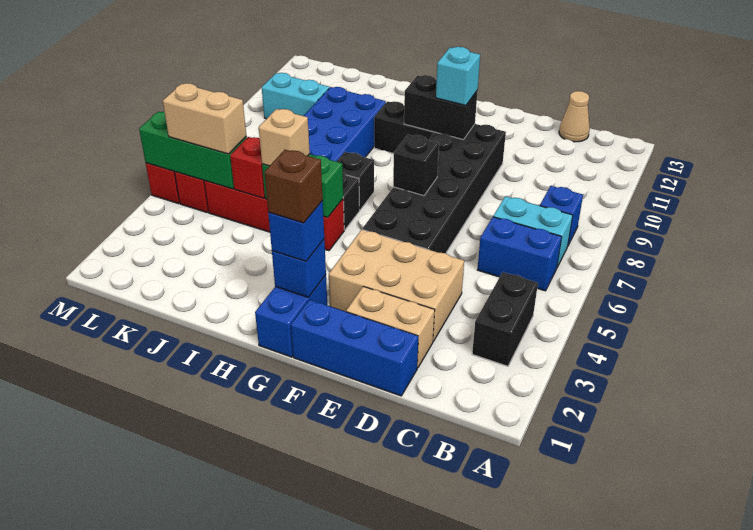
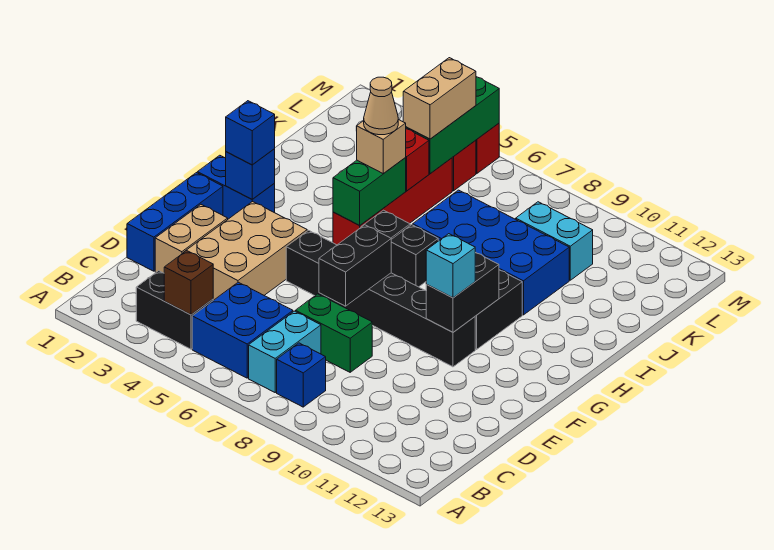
blue 1x2 brick [477,217,562,291] -> blue 2x2 brick [192,282,293,378]
tan 1x1 cone [559,91,590,142] -> tan 1x1 cone moved to [363,77,398,135]
none -> green 1x2 brick [295,294,372,372]
black 2x6 brick [363,124,506,253] -> black 1x6 brick [286,230,475,367]
black 1x1 brick [393,135,439,196] -> black 1x2 brick [319,225,391,306]
brown 1x1 brick [265,150,323,223] -> brown 1x1 brick moved to [164,251,213,315]
cyan 1x2 brick [262,73,329,119] -> cyan 1x2 brick turned to [516,202,593,280]

